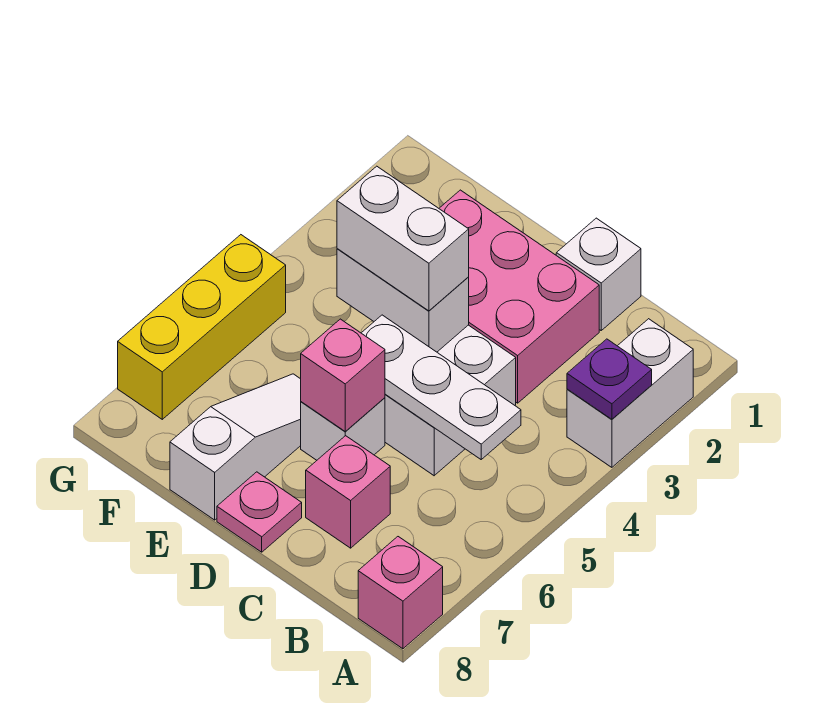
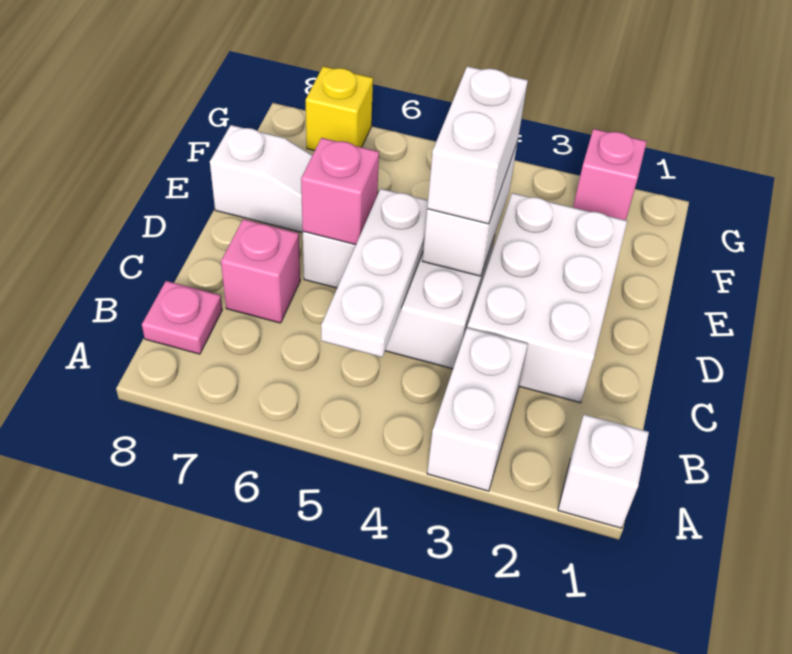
white 1x2 brick [567,319,693,467] -> white 1x2 brick turned to [427,328,528,491]
purple 1x1 plate [567,339,652,419] -> none
pink 1x1 brick [358,537,443,649] -> pink 1x1 brick moved to [573,129,647,220]
white 1x1 brick [556,218,641,330] -> white 1x1 brick moved to [558,415,649,528]
pink 2x3 brick [439,190,599,403] -> white 2x3 brick [467,193,627,403]
pink 1x1 plate [217,472,302,552] -> pink 1x1 plate moved to [142,281,222,354]
yellow 1x3 brick [118,235,286,419] -> yellow 1x1 brick [306,66,373,151]

